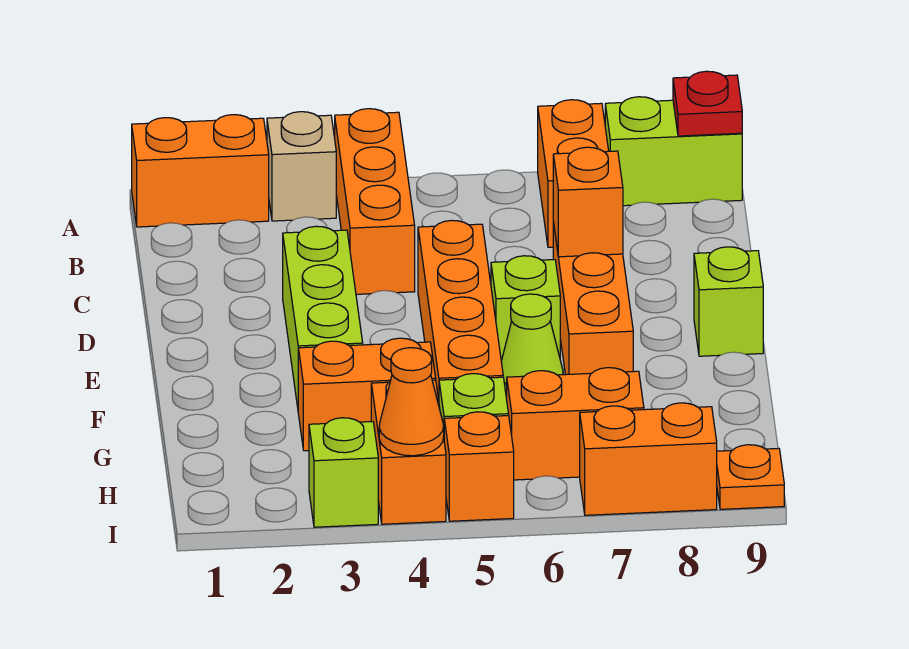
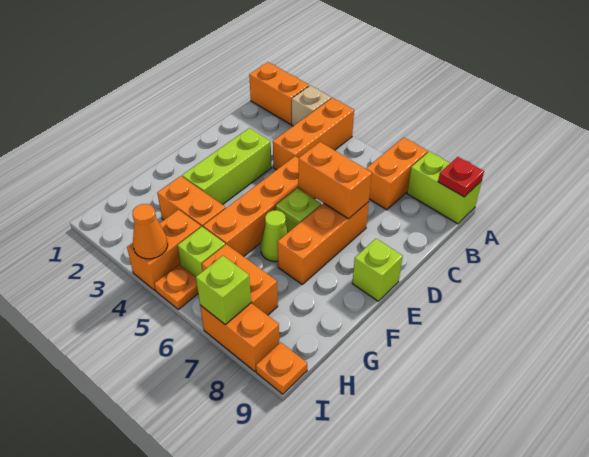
orange 1x1 brick [553,147,623,257] -> orange 1x2 brick [298,142,372,219]
lime 1x1 brick [309,418,378,527] -> lime 1x1 brick moved to [196,256,251,325]
orange 1x1 brick [444,412,514,521] -> orange 1x1 plate [154,264,198,309]

